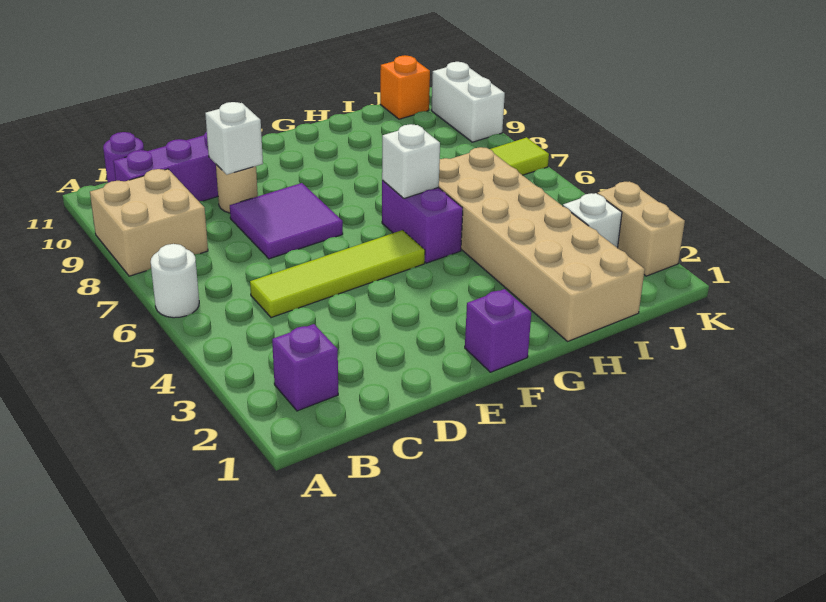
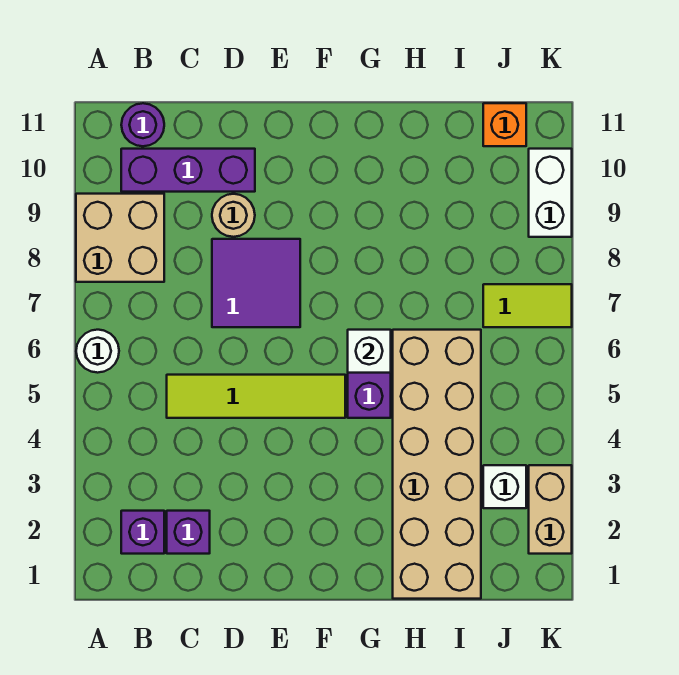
white 1x1 brick [205,102,263,175] -> none
purple 1x1 brick [465,289,531,372] -> purple 1x1 brick moved to [167,511,210,554]

